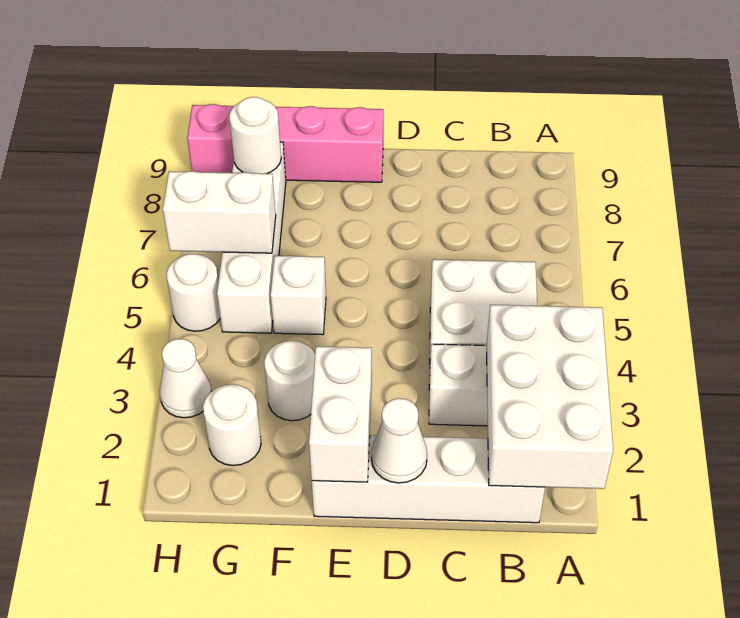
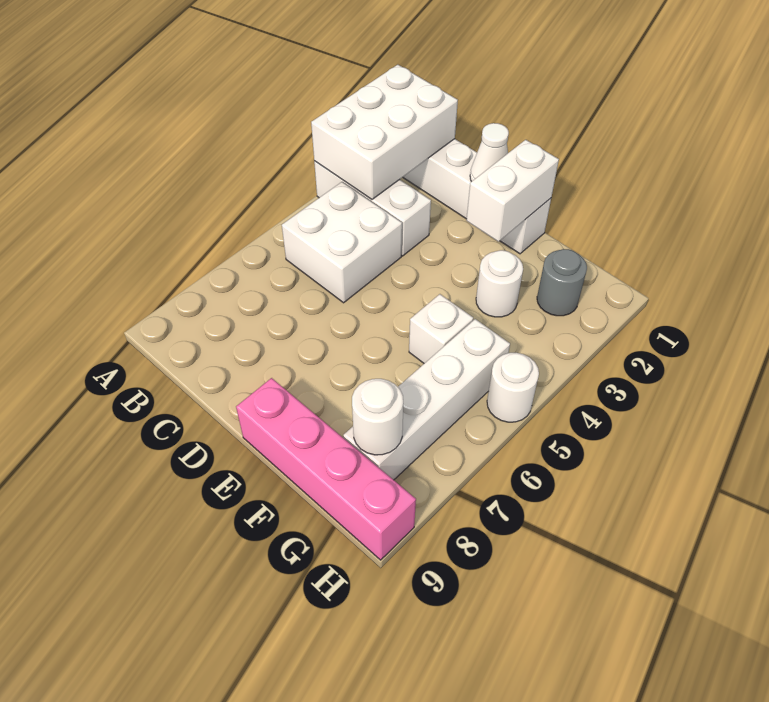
white 1x1 round brick [203,384,261,465] -> grey 1x1 round brick [537,249,587,316]
white 1x2 brick [163,171,276,253] -> none
white 1x1 cone [160,339,212,418] -> none

